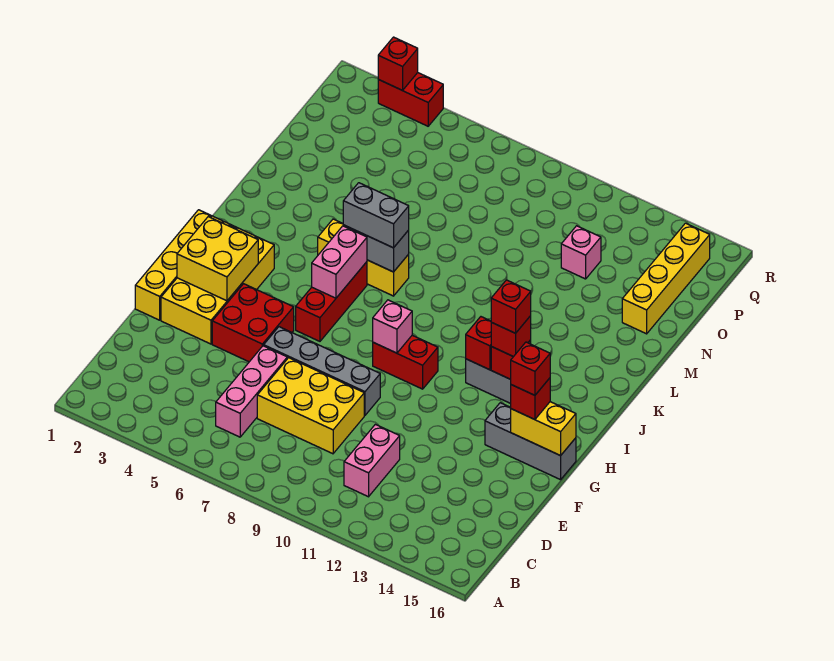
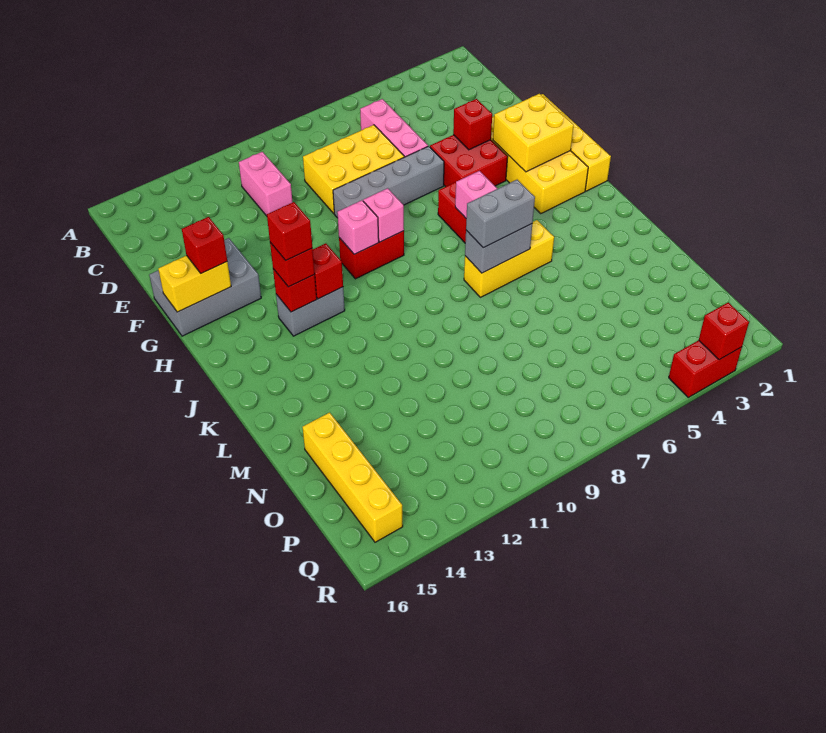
grey 1x3 brick [485,403,576,480] -> grey 2x3 brick [149,238,261,336]
red 1x1 brick [510,342,550,395] -> red 1x1 brick moved to [453,99,492,150]
pink 1x1 brick [561,226,601,279] -> pink 1x1 brick moved to [337,200,379,254]

